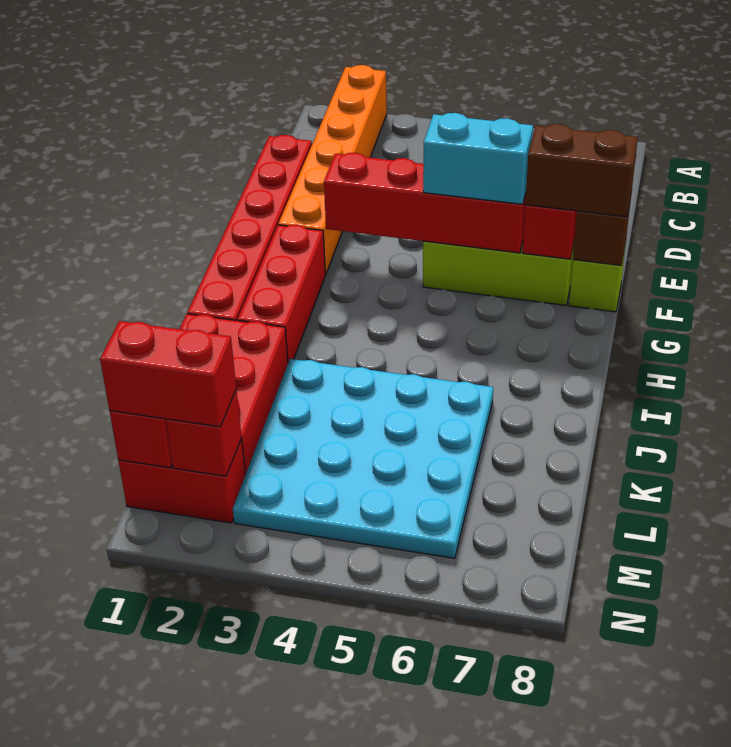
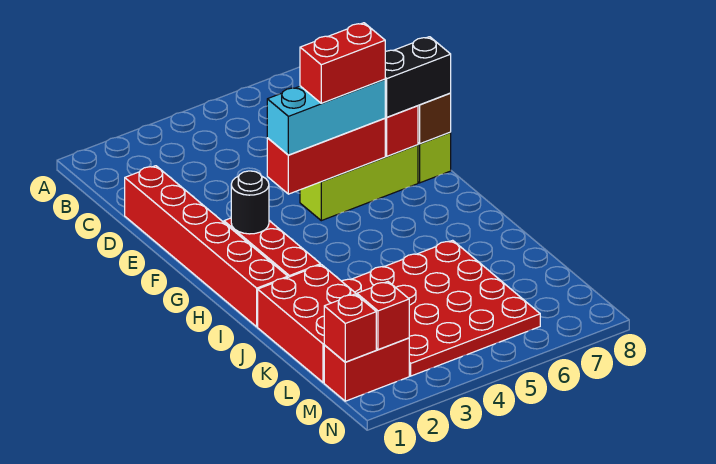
orange 1x6 brick [278,65,387,274] -> none
red 1x4 brick [324,153,526,253] -> red 1x3 brick [267,118,385,194]
cyan 1x2 brick [423,113,533,204] -> cyan 1x3 brick [267,79,385,155]
brown 1x2 brick [525,124,638,217] -> black 1x2 brick [385,37,451,117]
none -> black 1x1 round brick [231,171,269,234]
cyan 4x4 plate [233,359,493,558] -> red 4x4 plate [342,240,540,376]
red 1x2 brick [100,321,236,427] -> red 1x2 brick moved to [300,23,385,103]

